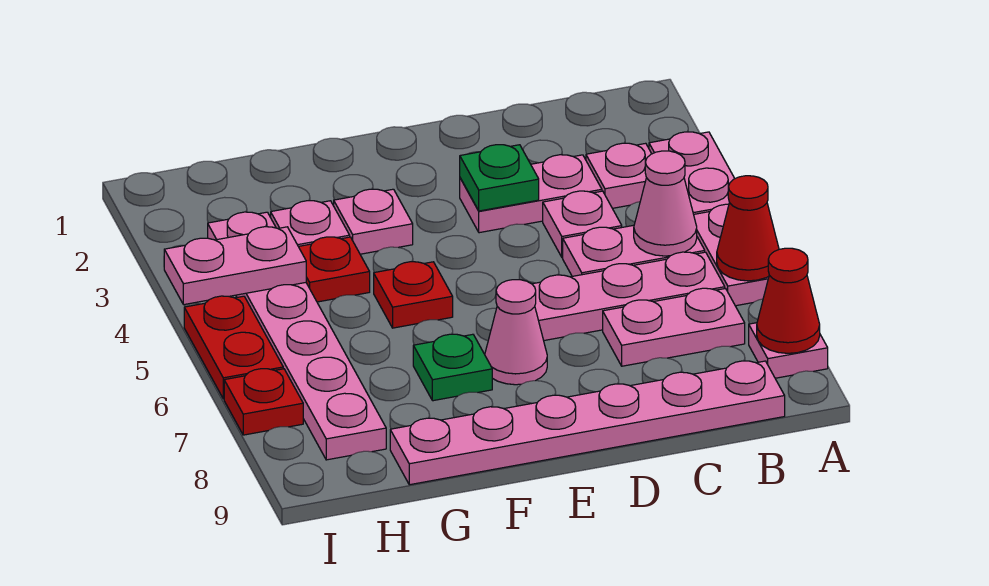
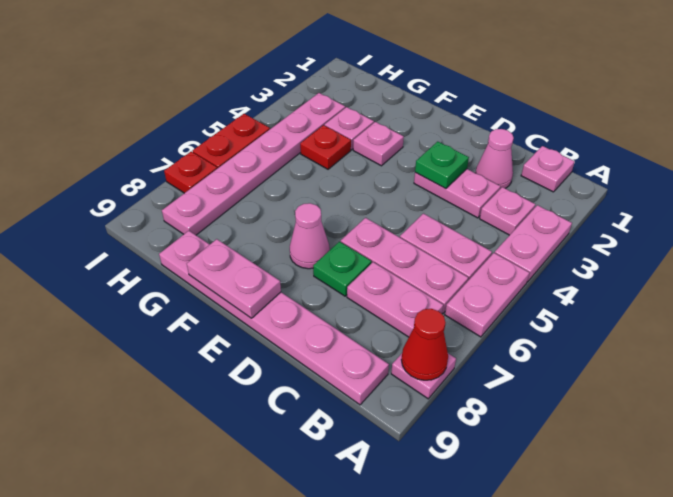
red 1x1 cone [717,176,779,281] -> none
pink 1x1 cone [634,151,697,256] -> pink 1x1 cone moved to [476,129,514,189]
pink 1x1 plate [543,191,622,257] -> pink 1x1 plate moved to [521,146,575,192]
red 1x1 plate [374,262,453,328] -> none
green 1x1 plate [413,334,492,401] -> green 1x1 plate moved to [313,242,371,296]
pink 1x2 plate [164,227,306,305] -> pink 1x2 plate moved to [187,239,281,318]

